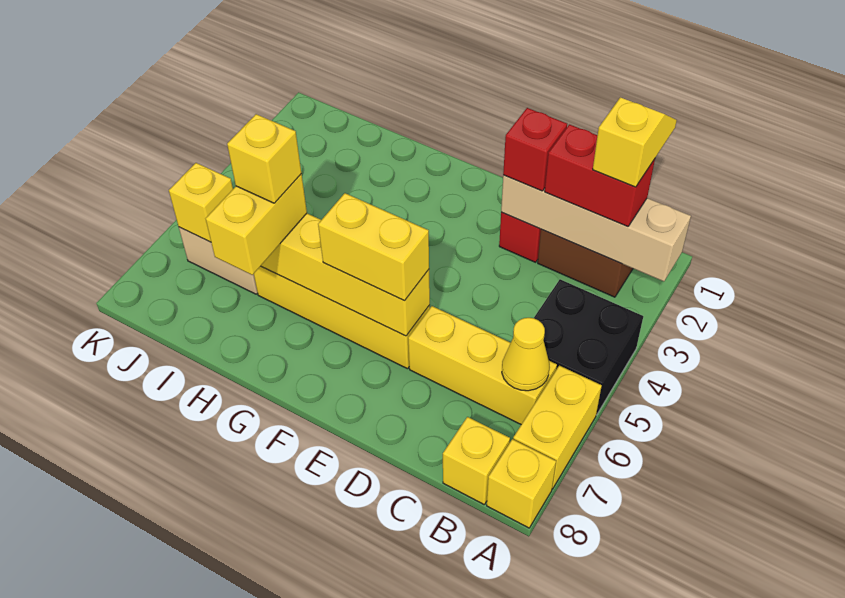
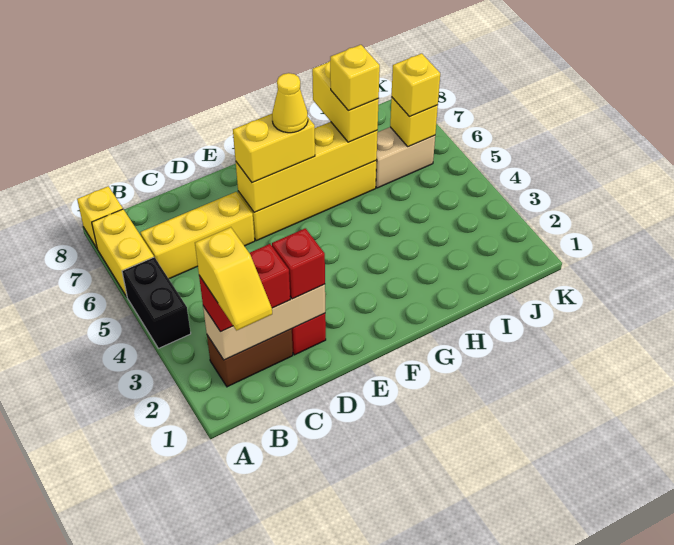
tan 1x4 brick [501,175,691,281] -> tan 1x3 brick [203,284,325,360]
black 2x2 brick [534,279,643,415] -> black 1x2 brick [122,257,191,348]
yellow 1x1 cone [502,318,549,391] -> yellow 1x1 cone moved to [272,73,308,133]
yellow 1x1 brick [443,417,510,504] -> yellow 1x1 brick moved to [392,53,440,117]

